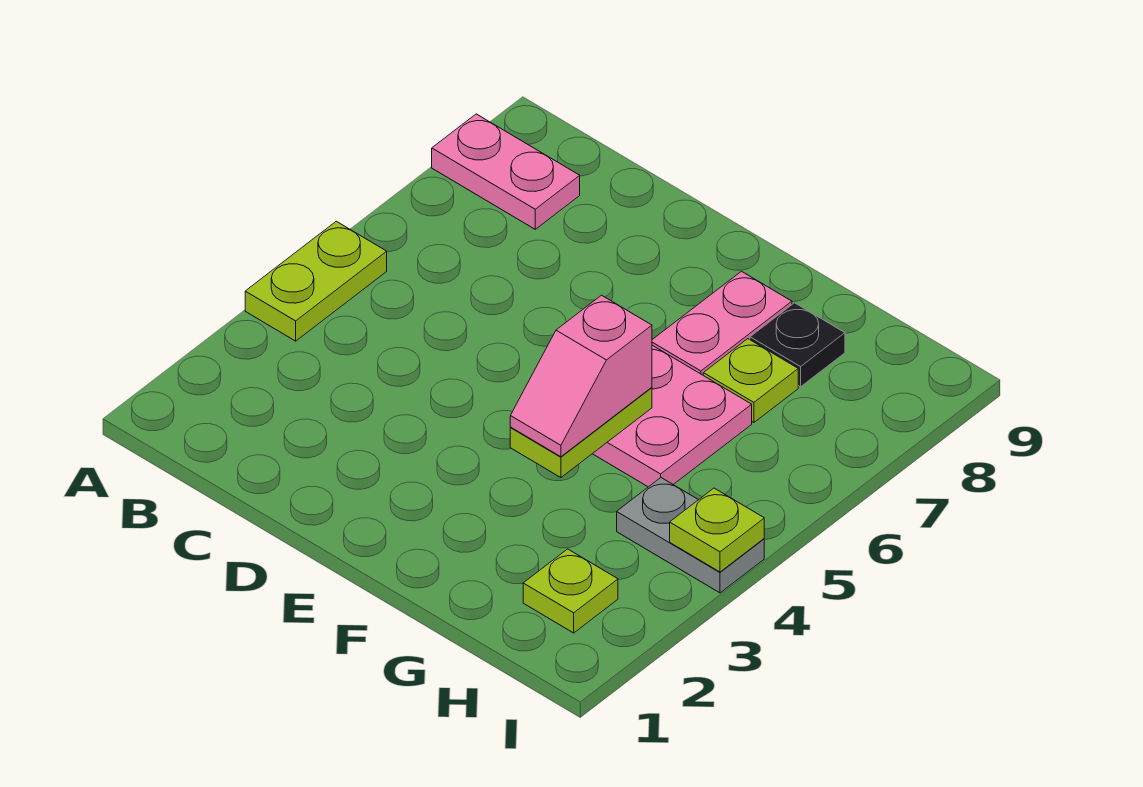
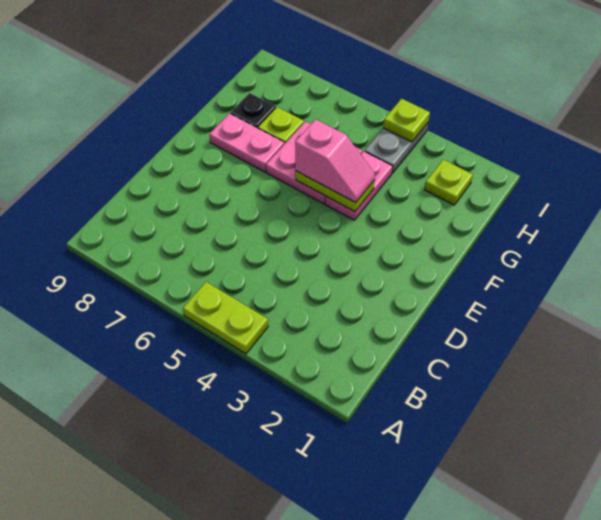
pink 1x2 plate [432,114,580,229] -> pink 1x2 plate moved to [325,151,393,220]

